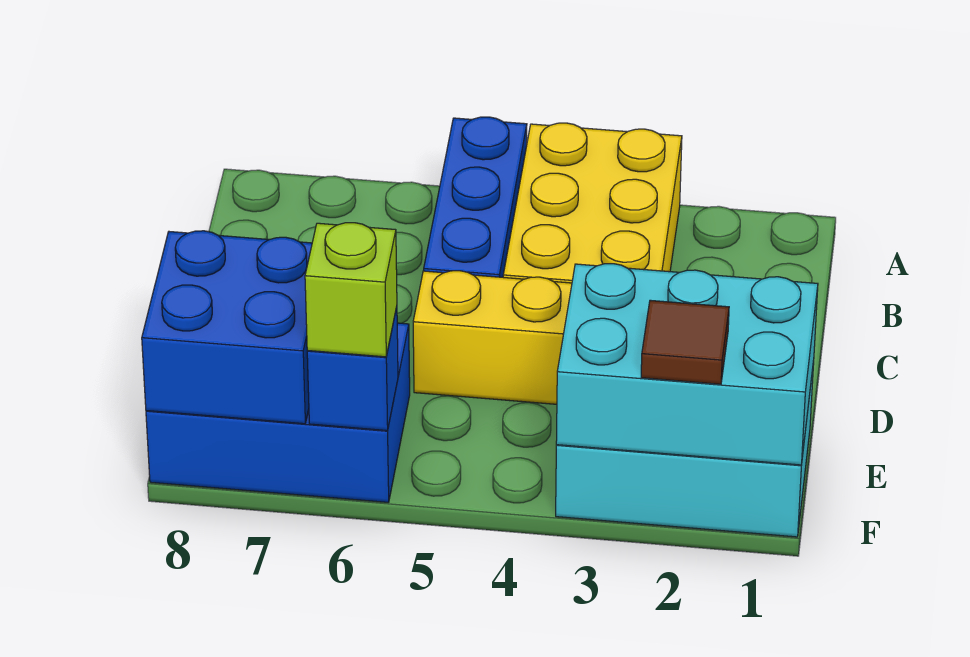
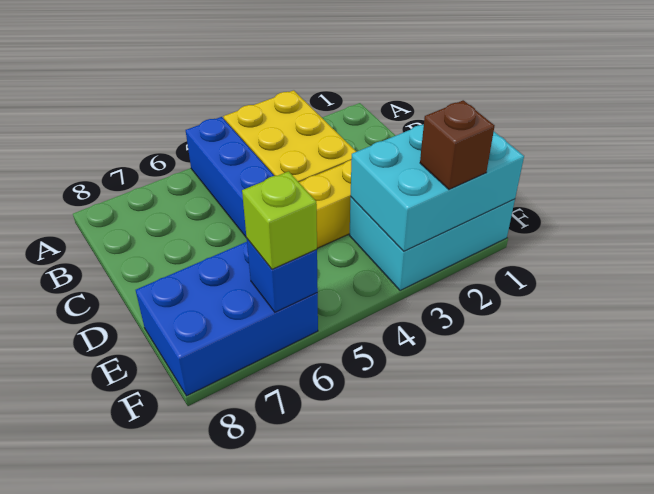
blue 2x2 brick [142,231,312,424] -> none
brown 1x1 tile [641,300,729,384] -> brown 1x1 brick [420,100,494,190]

